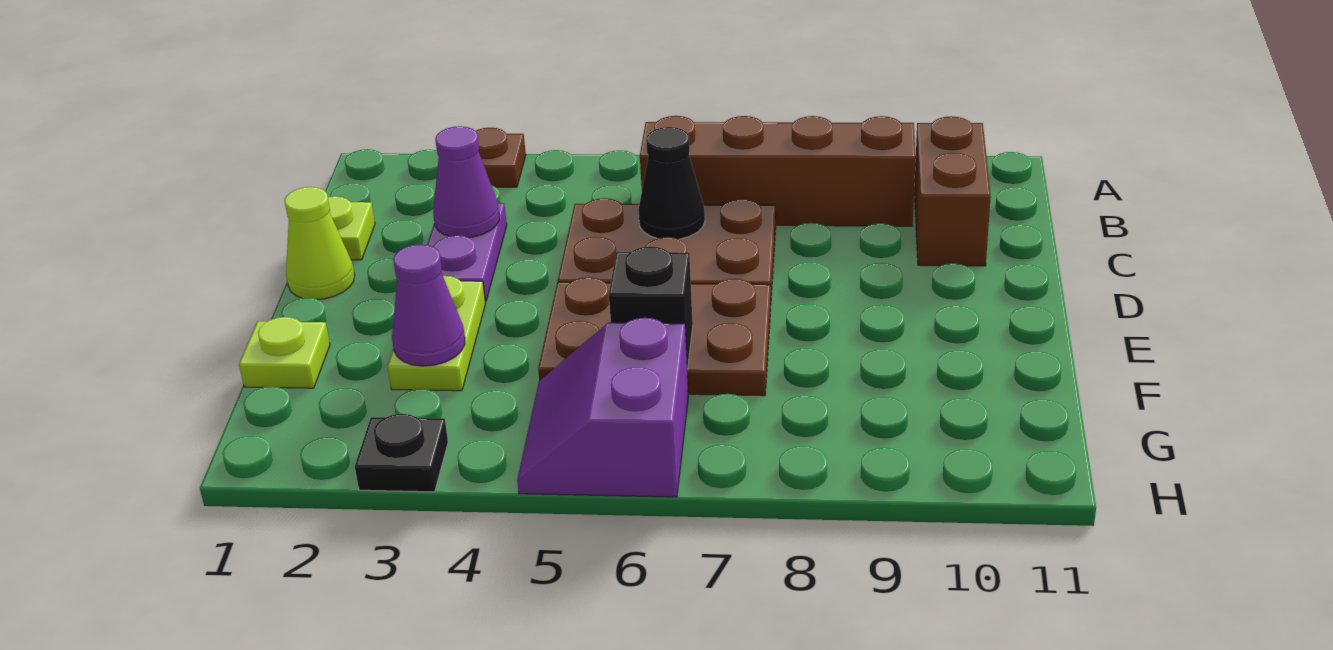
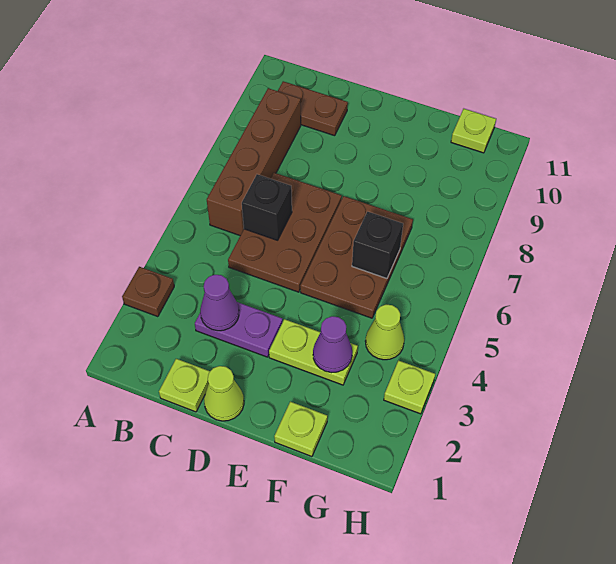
brown 1x2 brick [914,116,991,266] -> brown 1x2 plate [278,81,348,136]
black 1x1 cone [638,127,705,239] -> black 1x1 brick [242,174,292,240]
none -> lime 1x1 cone [365,304,404,360]
purple 2x2 slope [517,318,688,497] -> none
none -> lime 1x1 plate [451,109,496,153]
black 1x1 plate [355,414,448,492] -> lime 1x1 plate [384,360,435,414]

